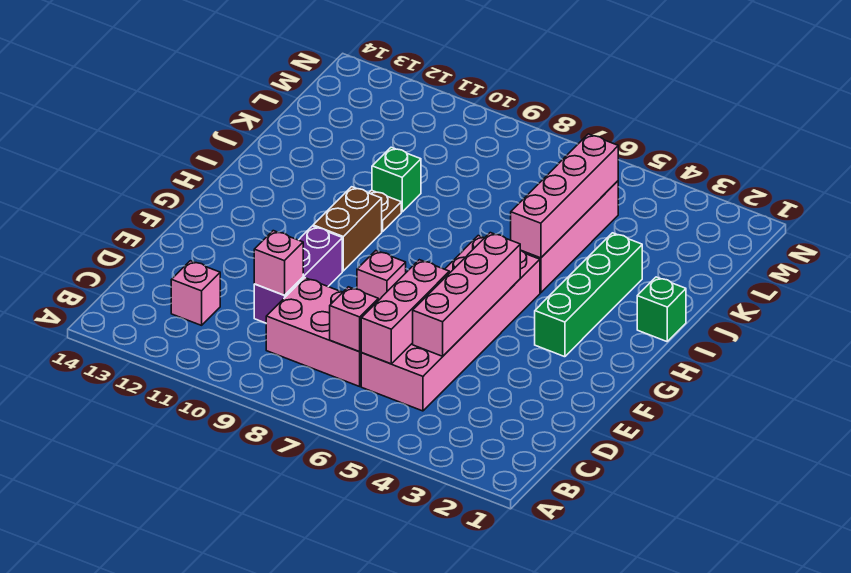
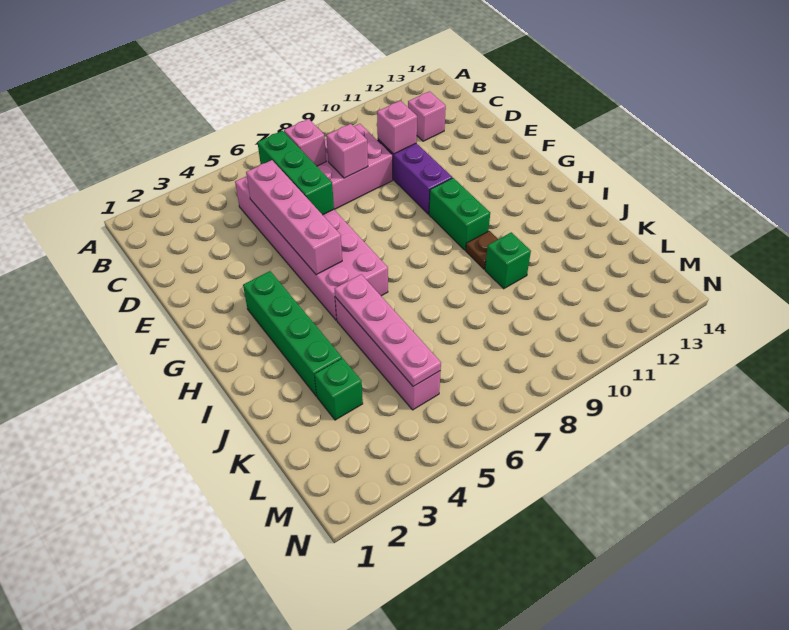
pink 1x3 brick [361,260,449,364] -> green 1x3 brick [257,131,334,215]
pink 1x1 brick [357,251,406,301] -> pink 1x1 brick moved to [326,124,368,178]
brown 1x2 brick [313,187,382,271] -> green 1x2 brick [429,178,490,250]
green 1x1 brick [637,277,686,341] -> green 1x1 brick moved to [315,358,363,420]
pink 1x4 brick [511,134,618,258] -> pink 1x4 plate [335,274,441,386]

